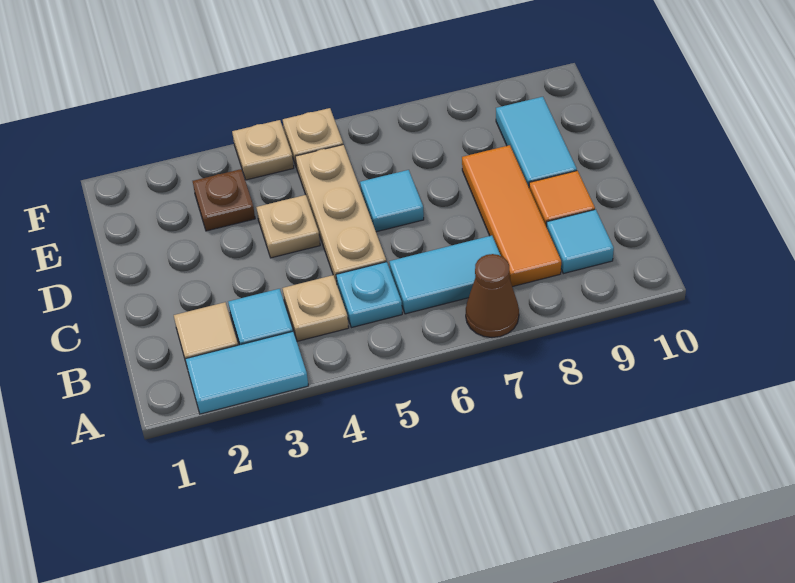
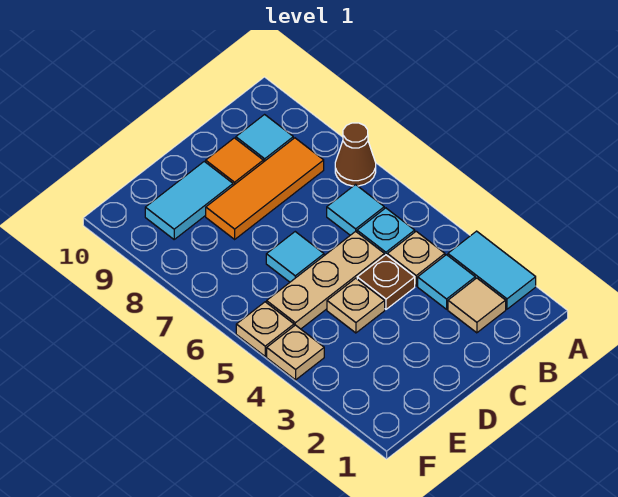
cyan 1x2 tile [389,236,501,314] -> cyan 1x1 tile [327,185,384,235]
brown 1x1 plate [193,169,255,231] -> brown 1x1 plate moved to [357,255,415,309]

